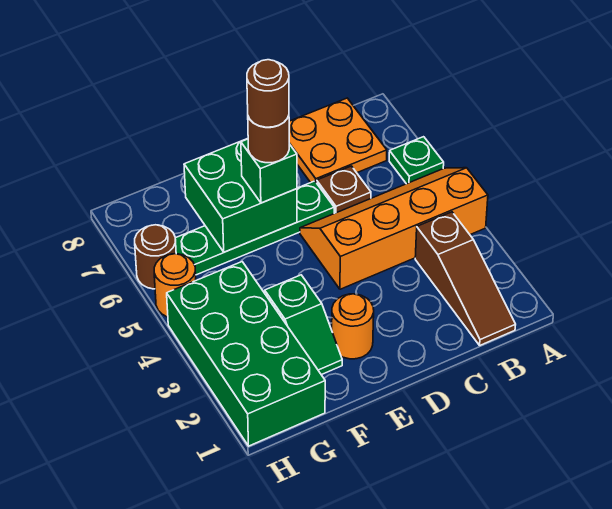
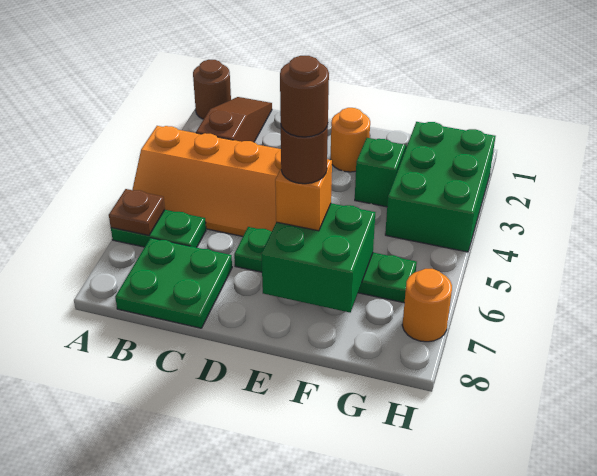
green 1x1 plate [389,137,444,184] -> green 1x2 plate [111,210,206,248]
orange 2x2 plate [289,98,387,183] -> green 2x2 plate [115,238,232,328]
brown 1x1 plate [317,166,371,213] -> brown 1x1 plate moved to [109,189,165,235]
green 1x1 brick [241,139,297,203] -> orange 1x1 brick [275,159,332,231]
green 2x4 brick [167,262,325,446] -> green 2x3 brick [385,122,496,252]
orange 1x1 round brick [154,254,196,317] -> orange 1x1 round brick moved to [402,269,452,342]
brown 1x1 round brick [135,225,176,289] -> brown 1x1 round brick moved to [193,60,231,119]

